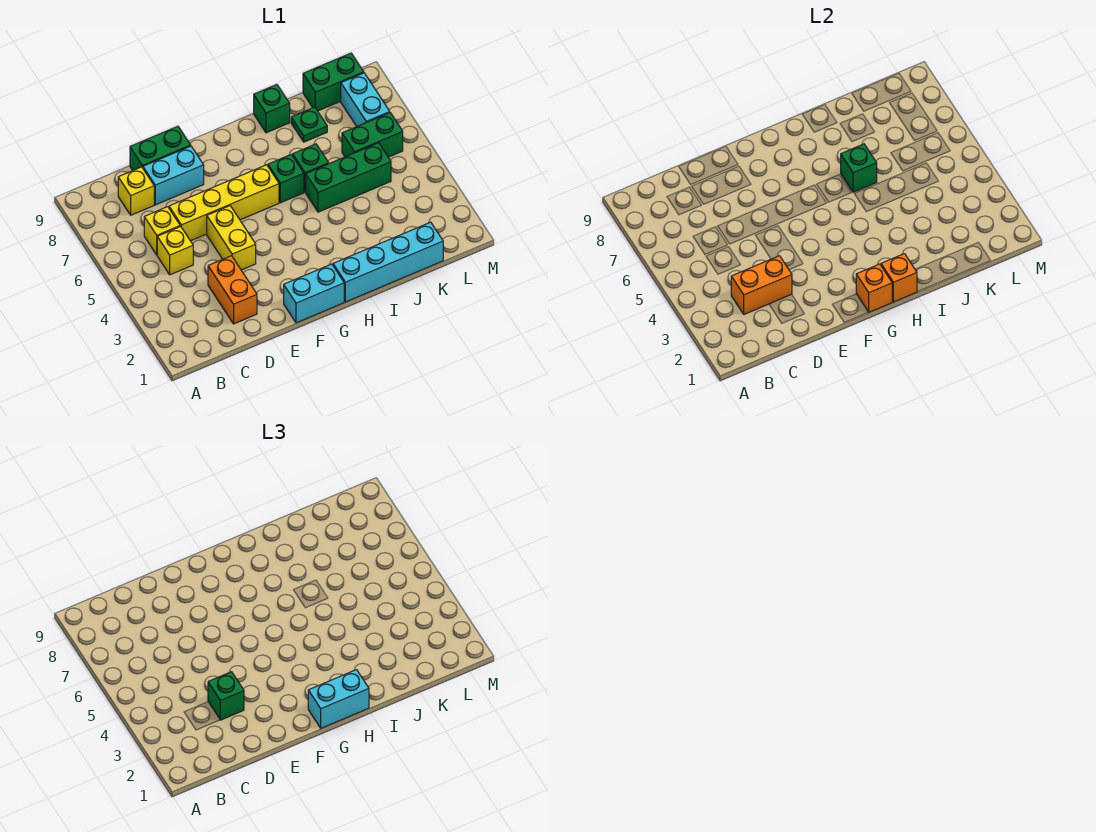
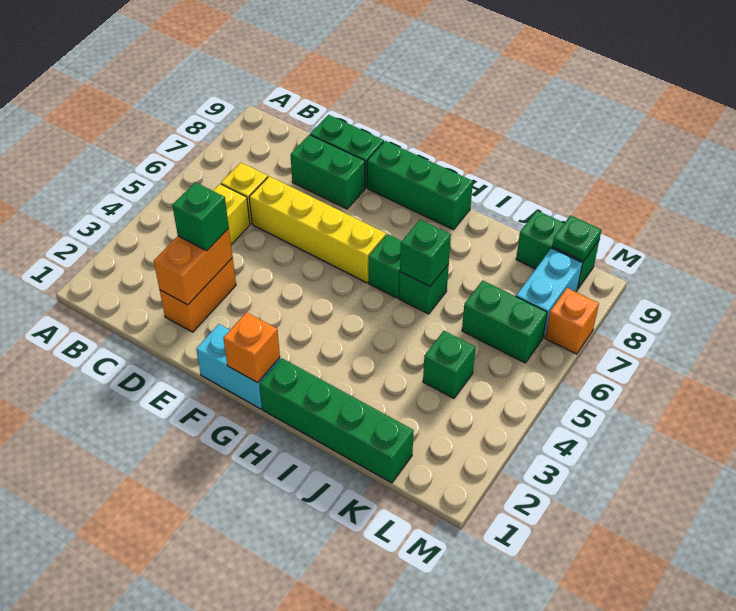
orange 1x2 brick [731,256,792,314] -> orange 1x2 brick turned to [154,228,233,305]
yellow 1x1 brick [118,167,154,215] -> none
cyan 1x2 brick [143,146,204,205] -> green 1x2 brick [290,135,365,209]
yellow 1x2 brick [207,206,256,270] -> none
cyan 1x2 brick [308,670,369,728] -> none
cyan 1x4 brick [333,222,443,302] -> green 1x4 brick [260,358,414,483]
orange 1x1 brick [881,254,917,302] -> orange 1x1 brick moved to [545,288,599,354]
green 1x3 brick [306,143,391,212] -> green 1x3 brick moved to [367,141,473,230]
green 1x1 brick [254,85,290,133] -> green 1x1 brick moved to [423,331,476,398]
green 1x1 plate [291,107,327,142] -> green 1x1 plate moved to [552,215,601,261]

